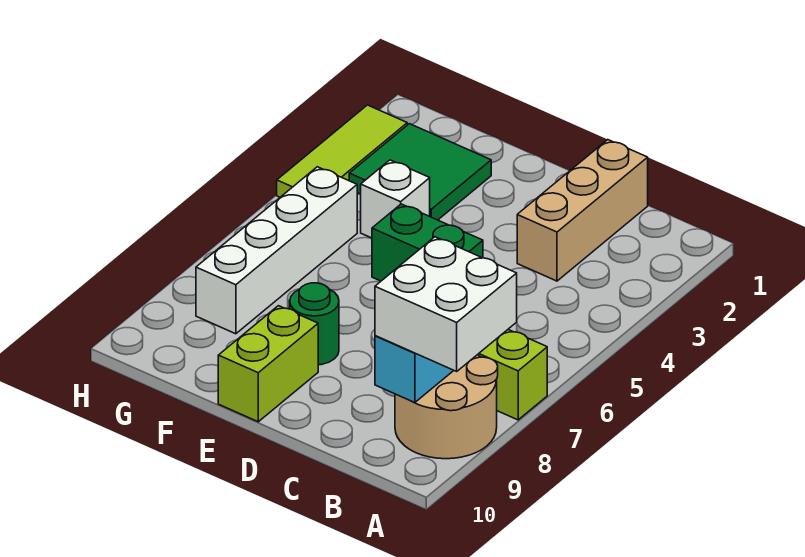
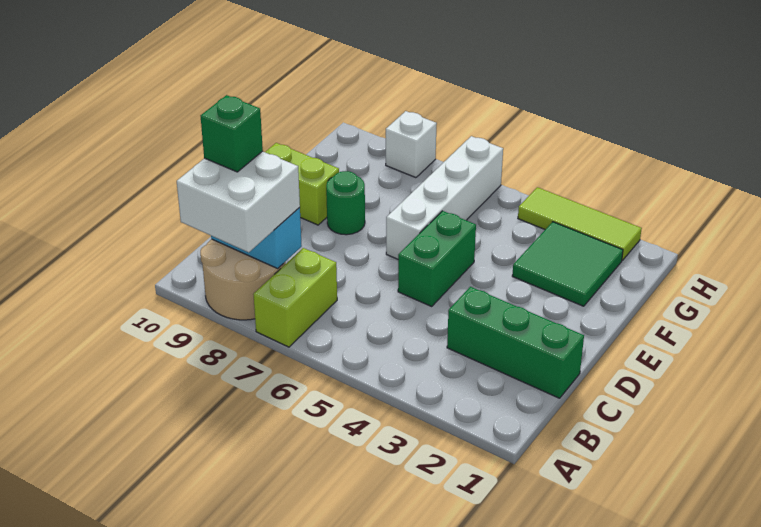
none -> green 1x1 brick [201,95,263,172]
tan 1x3 brick [517,140,648,281] -> green 1x3 brick [447,287,584,398]
white 1x1 brick [361,160,430,238] -> white 1x1 brick moved to [386,111,437,178]
white 1x4 brick [196,167,357,334] -> white 1x4 brick turned to [386,136,503,259]

